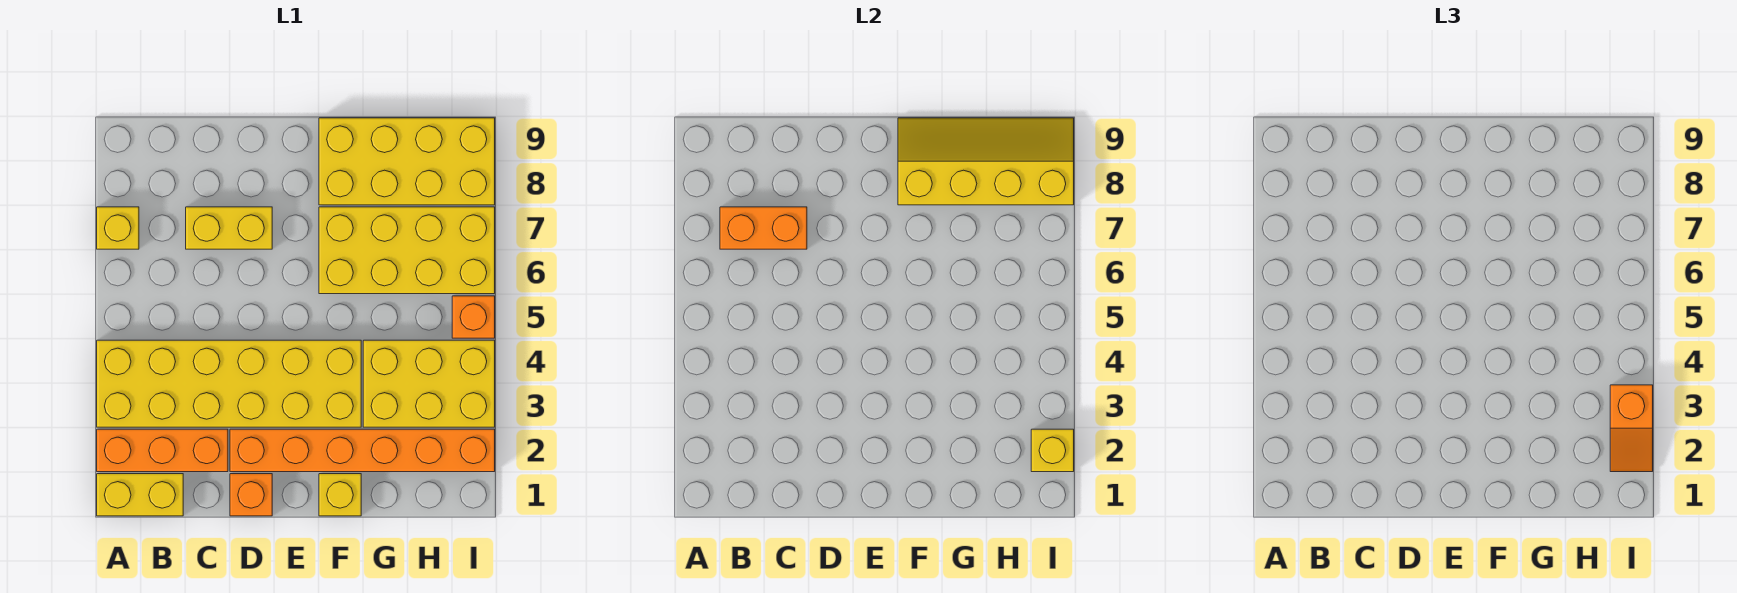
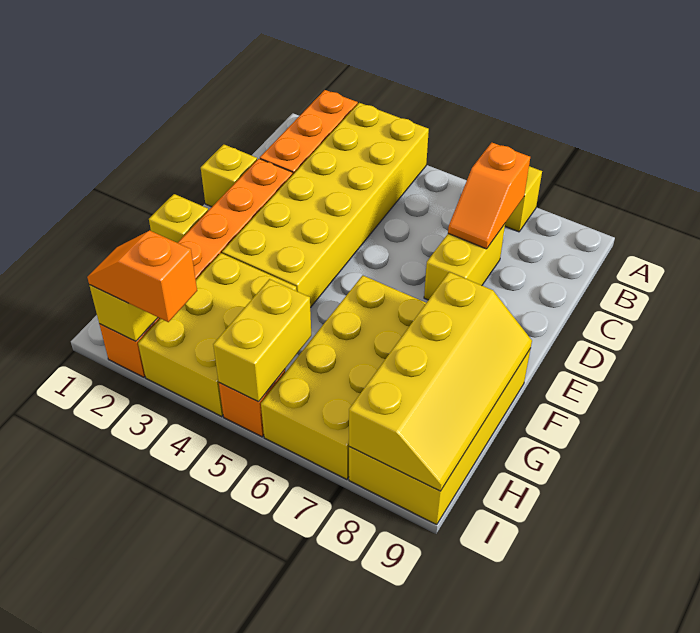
yellow 1x2 brick [97,474,183,516] -> yellow 1x2 brick moved to [213,279,311,402]
orange 1x2 brick [720,207,807,249] -> orange 1x2 slope [448,143,530,249]
orange 1x1 brick [230,474,272,516] -> yellow 1x1 brick [201,144,257,207]

